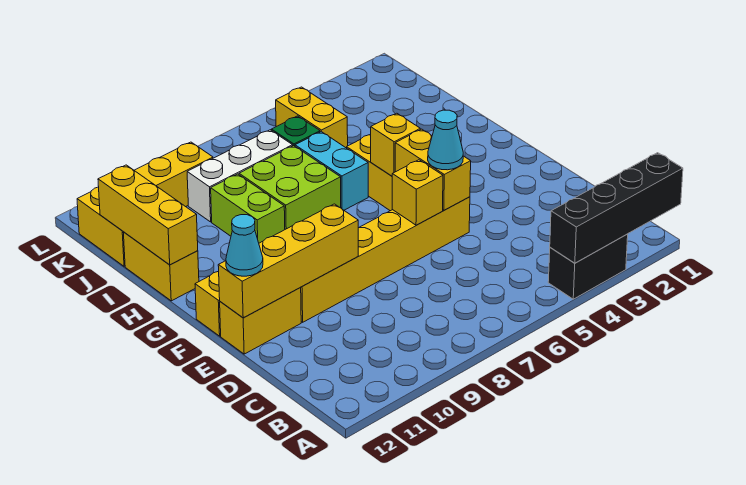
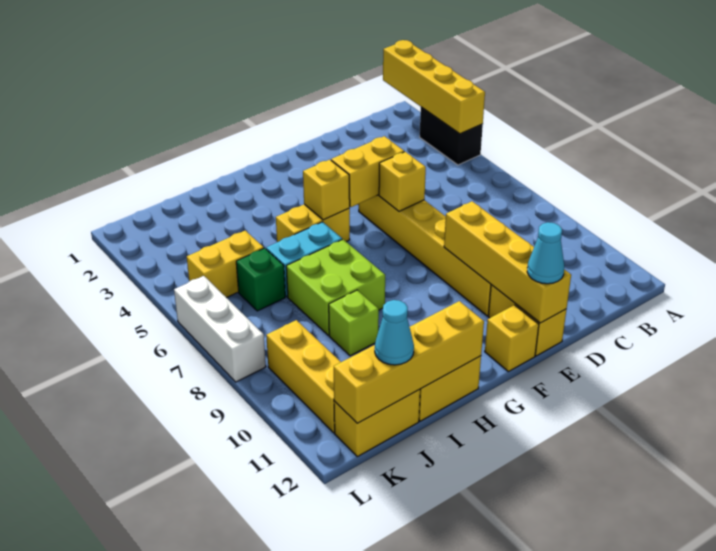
black 1x4 brick [550,153,683,263] -> yellow 1x4 brick [383,40,485,134]
cyan 1x1 cone [428,110,463,170] -> cyan 1x1 cone moved to [375,300,414,365]
lime 1x2 brick [211,174,285,243] -> lime 1x1 brick [329,290,379,356]
yellow 1x3 brick [98,165,198,265] -> yellow 1x4 brick [334,301,484,423]
white 1x3 brick [187,130,293,222] -> white 1x3 brick moved to [174,276,266,382]

